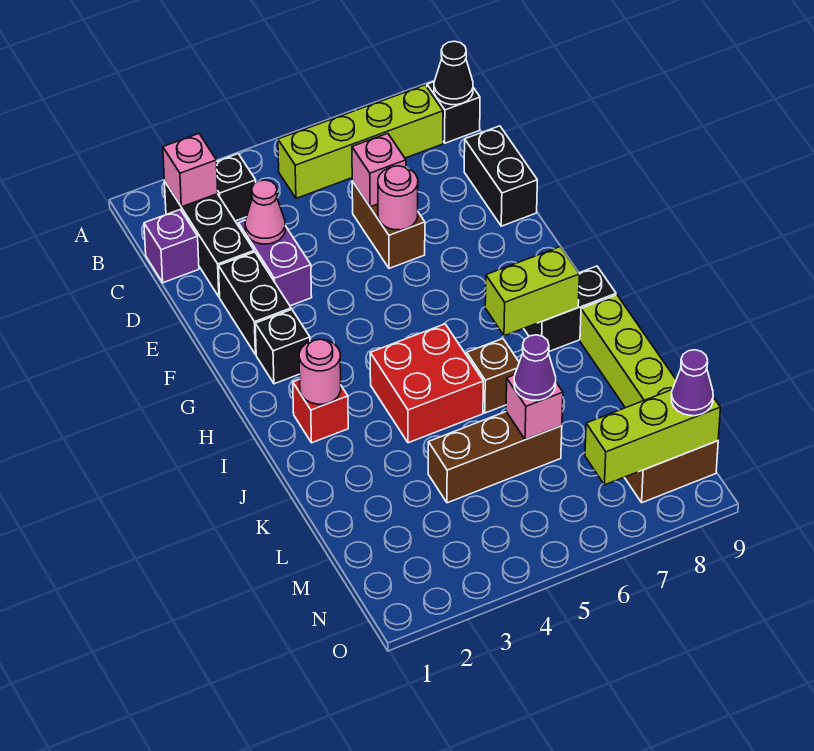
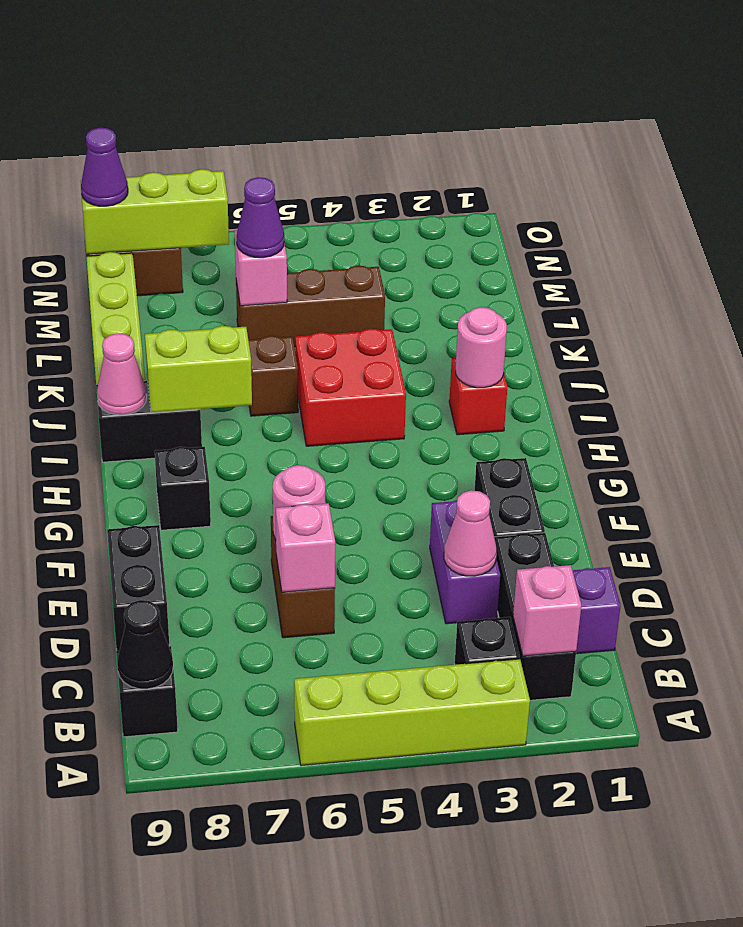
lime 1x4 brick [278,85,443,198] -> lime 1x4 brick moved to [294,659,530,766]
black 1x1 brick [255,309,310,384] -> black 1x1 brick moved to [155,447,211,530]
none -> pink 1x1 cone [97,333,147,415]

